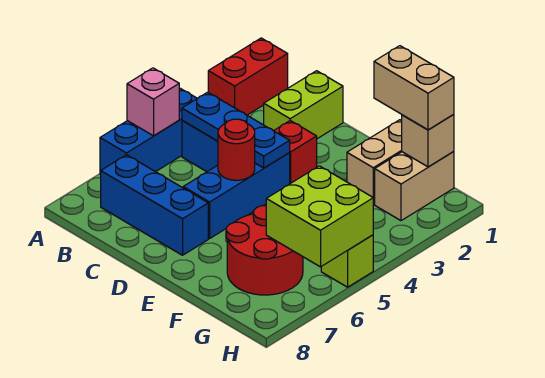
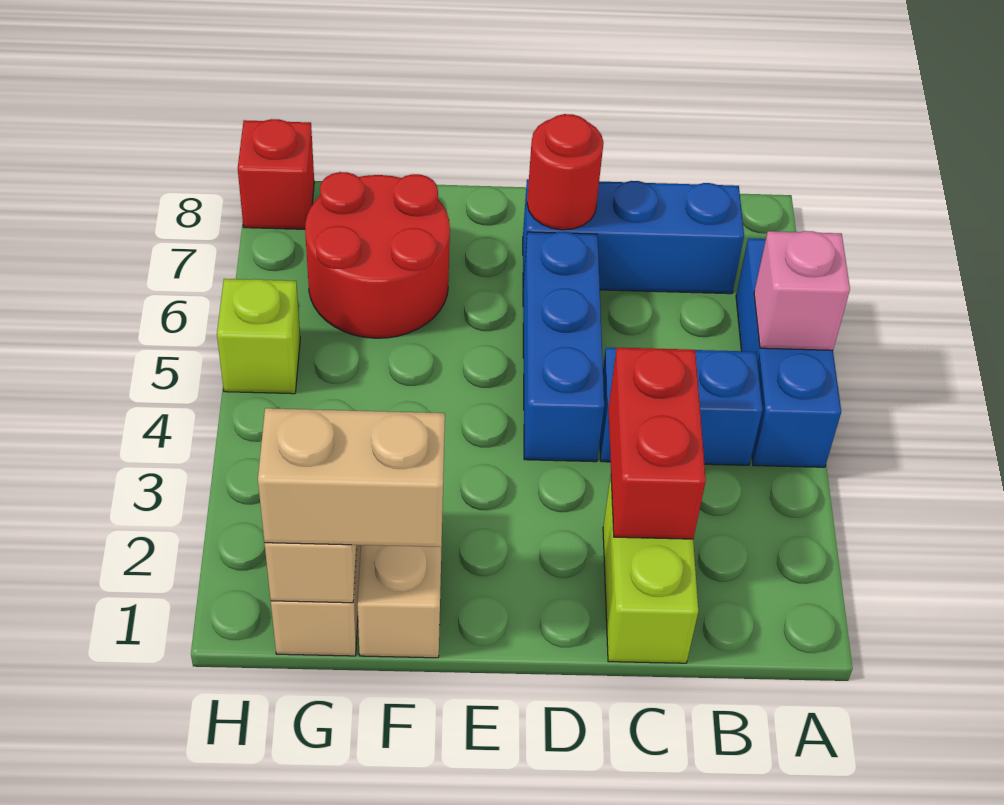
red 1x2 brick [208,38,288,115] -> red 1x2 brick moved to [608,348,706,539]
blue 1x3 plate [182,92,290,168] -> none
red 1x1 brick [274,121,317,184] -> red 1x1 brick moved to [238,119,314,229]
red 1x1 round brick [218,119,255,180] -> red 1x1 round brick moved to [527,114,604,230]
lime 2x2 brick [266,166,373,267] -> none

